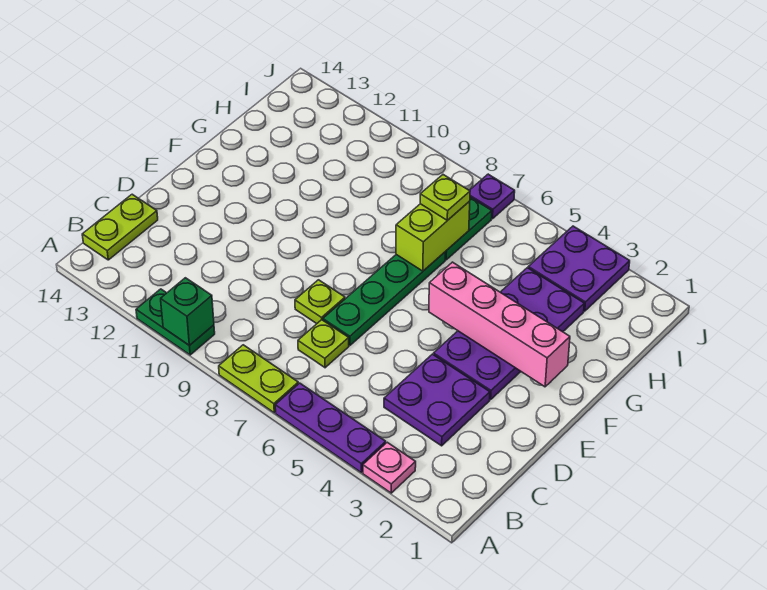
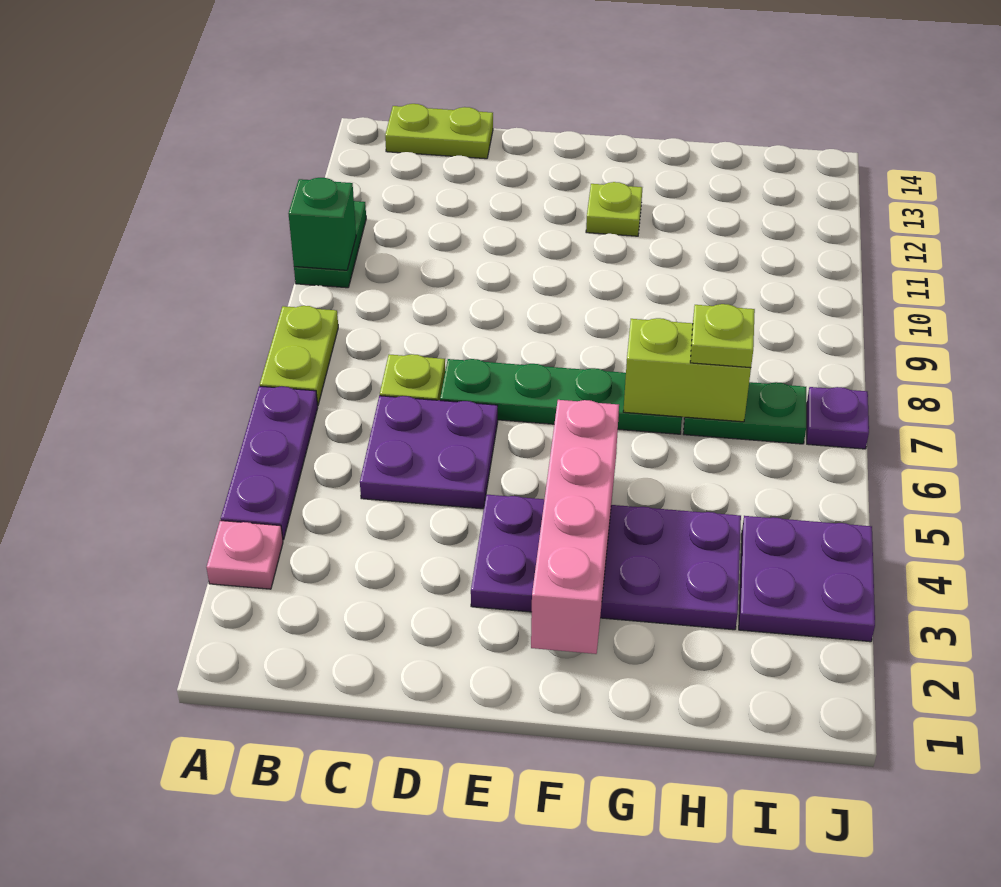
purple 2x2 plate [384,354,490,446] -> purple 2x2 plate moved to [360,396,498,509]
lime 1x1 plate [295,280,345,324] -> lime 1x1 plate moved to [586,182,642,236]

